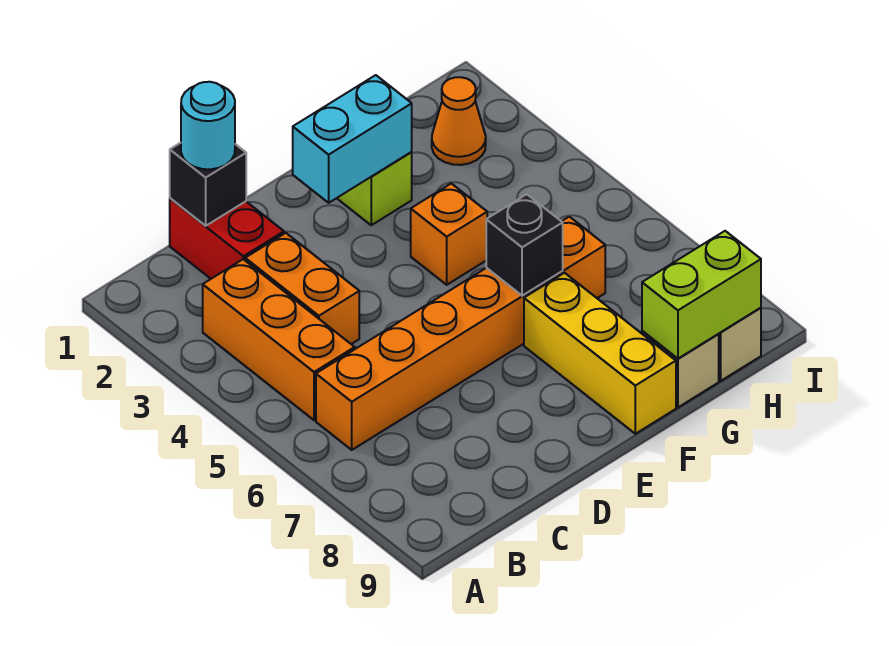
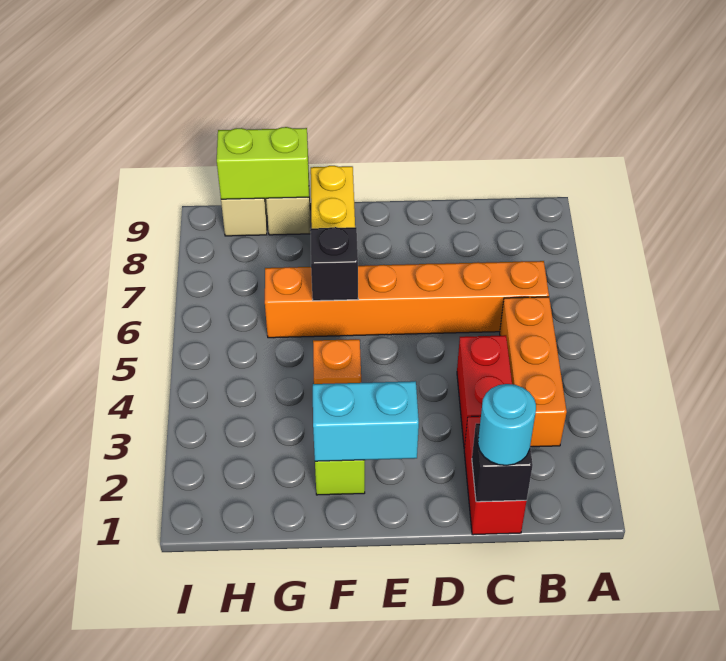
orange 1x2 brick [245,233,359,344] -> red 1x2 brick [457,335,512,448]
orange 1x1 cone [432,77,486,165] -> none

